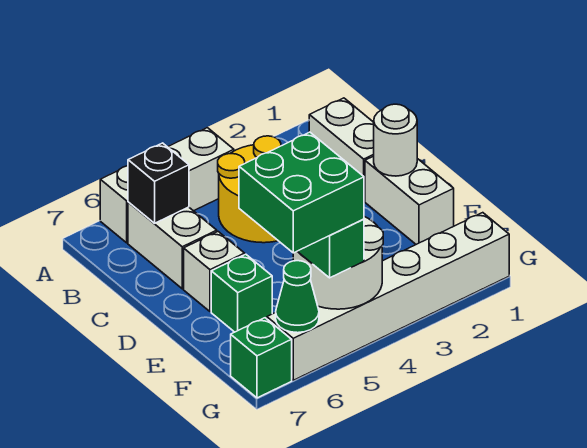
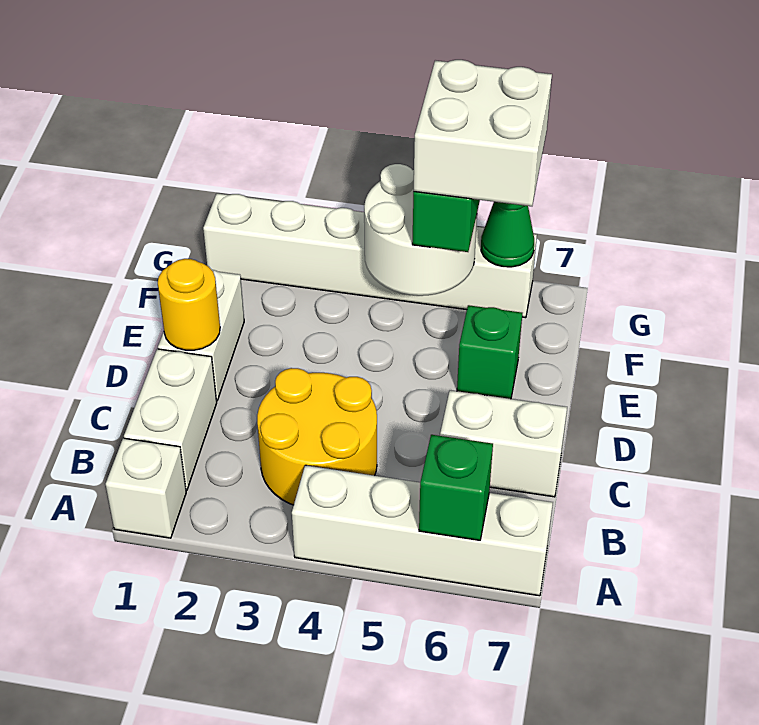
white 1x3 brick [100,128,234,243] -> white 1x4 brick [292,465,553,596]
white 1x2 brick [128,202,217,289] -> white 1x2 brick turned to [440,390,567,497]
black 1x1 brick [128,143,189,223] -> none
white 1x1 round brick [374,104,417,176] -> yellow 1x1 round brick [158,259,220,350]
white 1x1 brick [184,232,245,312] -> white 1x1 brick moved to [106,438,186,538]
green 2x2 brick [239,132,364,253] -> white 2x2 brick [414,60,552,206]
green 1x1 brick [231,318,292,398] -> green 1x1 brick moved to [419,435,493,540]

